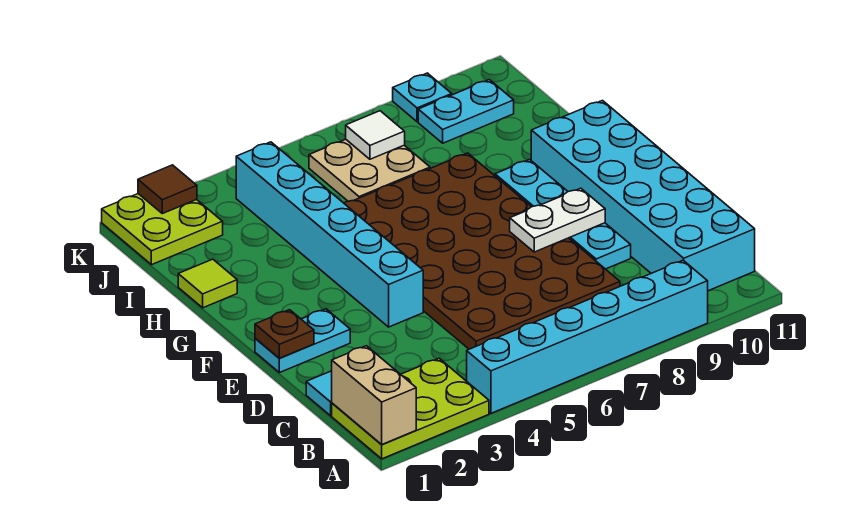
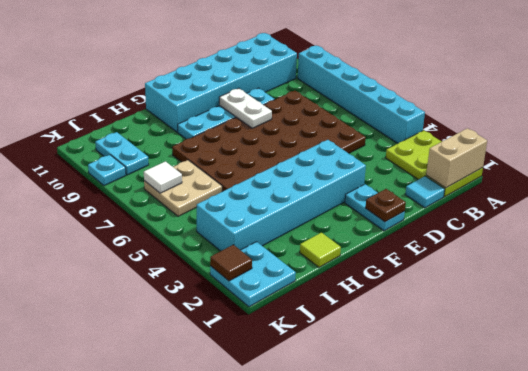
cyan 1x6 brick [236,142,423,327] -> cyan 2x6 brick [197,140,366,251]
lime 2x2 plate [102,194,223,265] -> cyan 2x2 plate [210,242,296,307]

